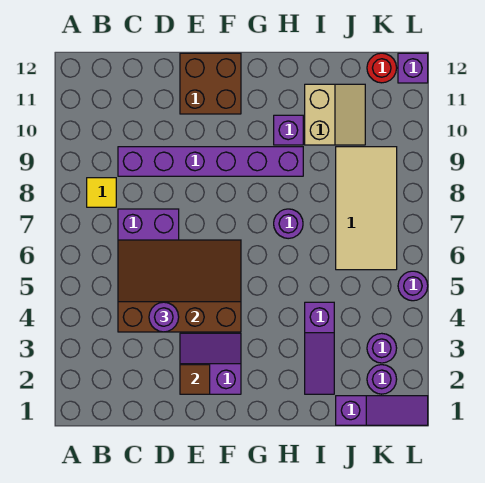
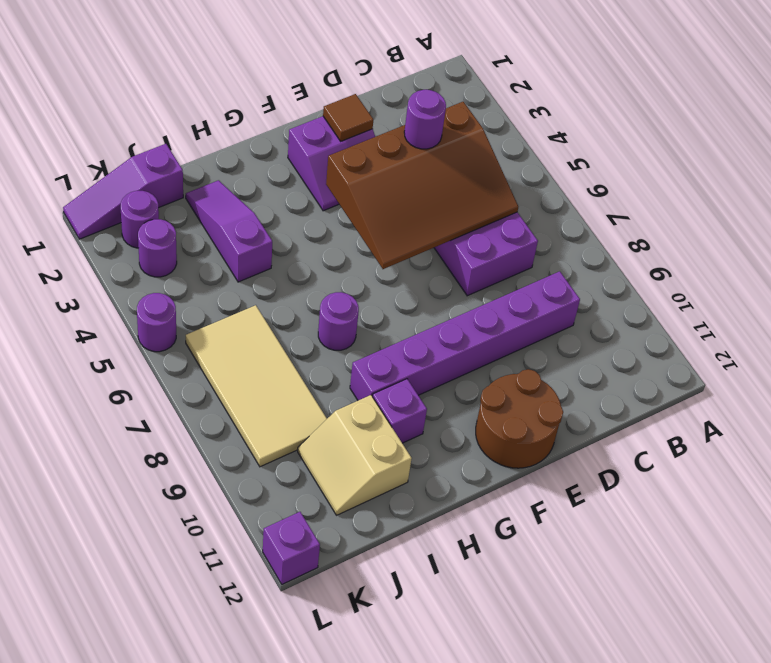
yellow 1x1 tile [87,178,116,207] -> none
brown 2x2 brick [180,53,241,114] -> brown 2x2 round brick [476,369,563,468]
red 1x1 round brick [367,53,397,83] -> none

